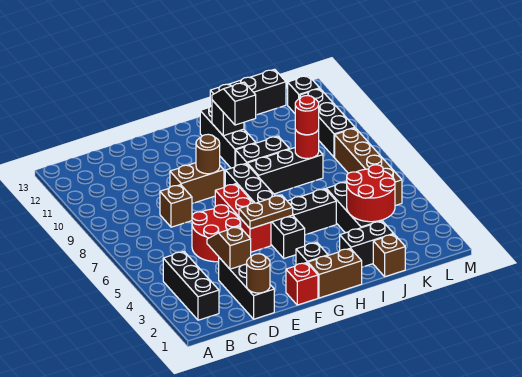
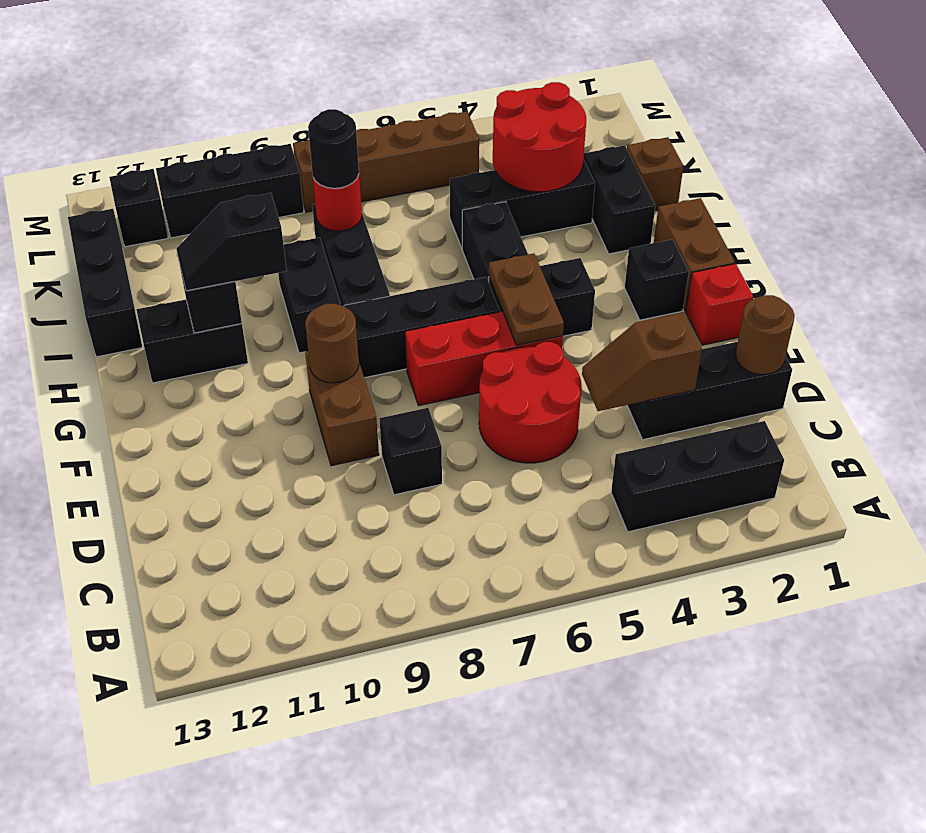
brown 1x1 brick [160,185,192,227] -> black 1x1 brick [379,408,442,495]
black 1x3 brick [200,106,256,168] -> black 1x2 brick [136,300,248,383]
red 1x1 round brick [295,96,319,135] -> black 1x1 round brick [308,109,359,188]

